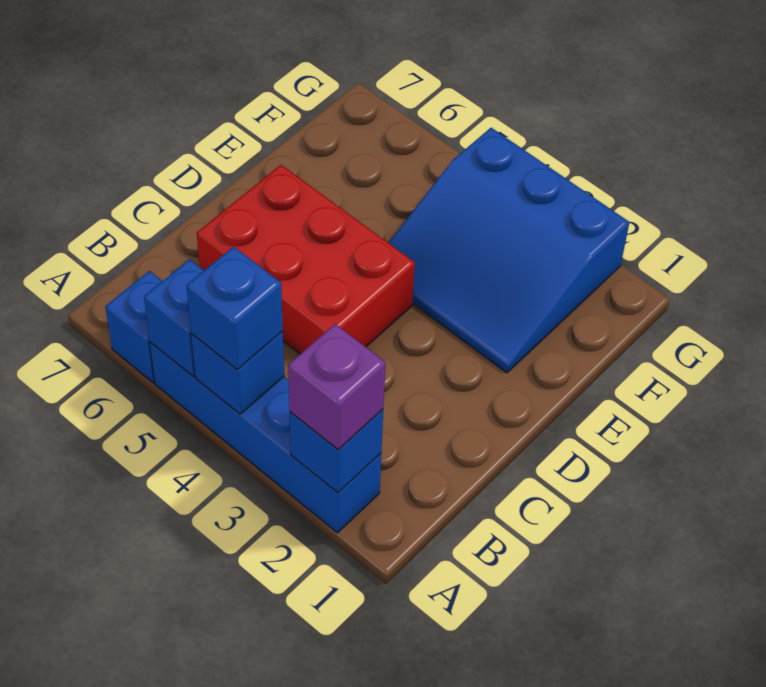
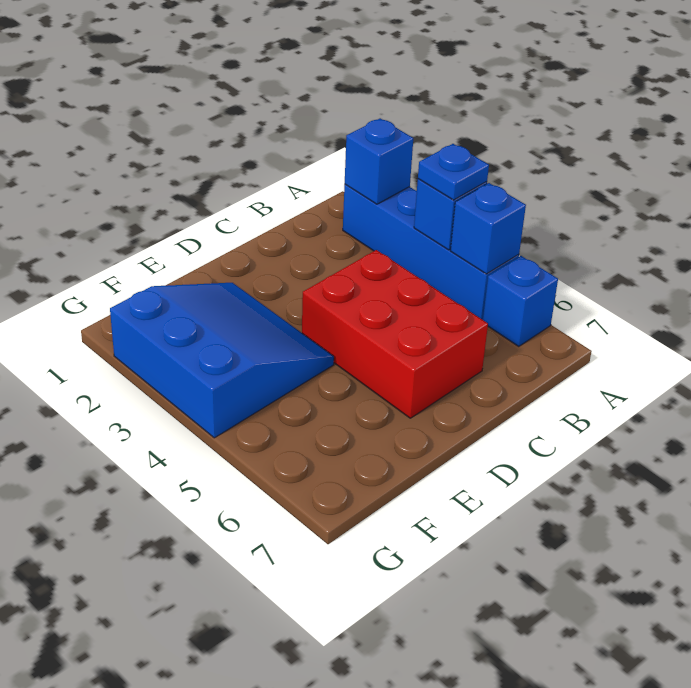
purple 1x1 brick [288,324,385,450] -> none
blue 1x1 brick [186,247,283,369] -> blue 1x1 plate [418,144,489,200]

